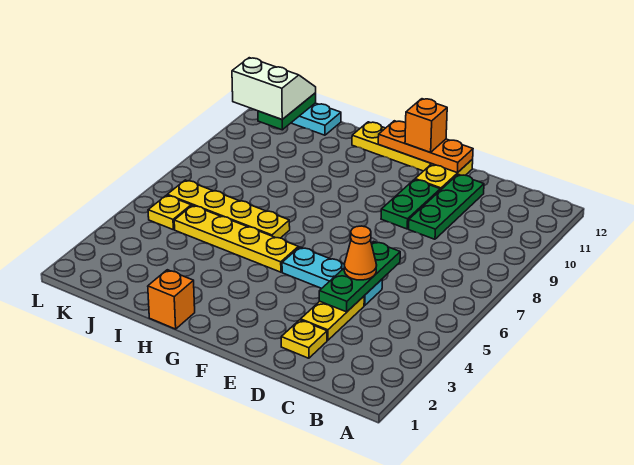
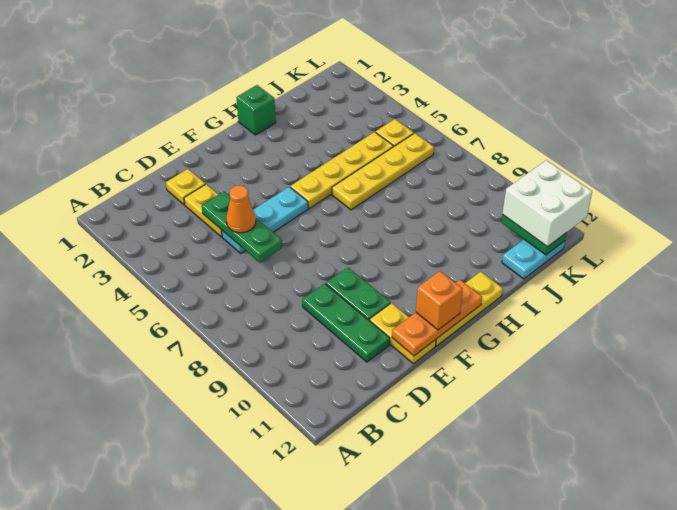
orange 1x1 brick [148,270,195,329] -> green 1x1 brick [236,85,276,135]
white 2x2 slope [232,58,316,119] -> white 2x2 brick [502,160,592,247]

